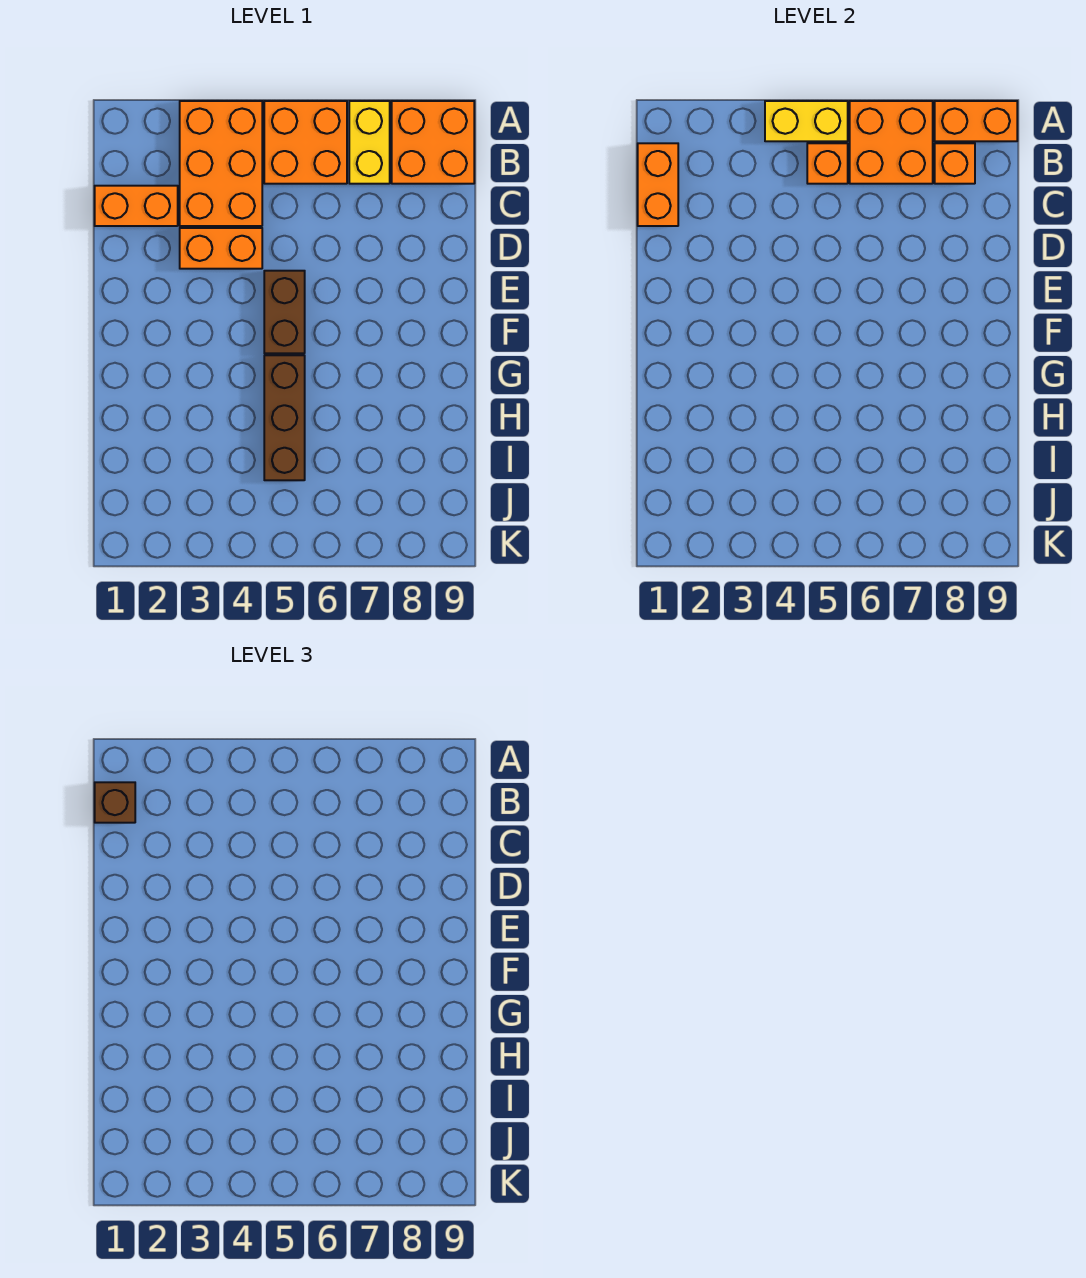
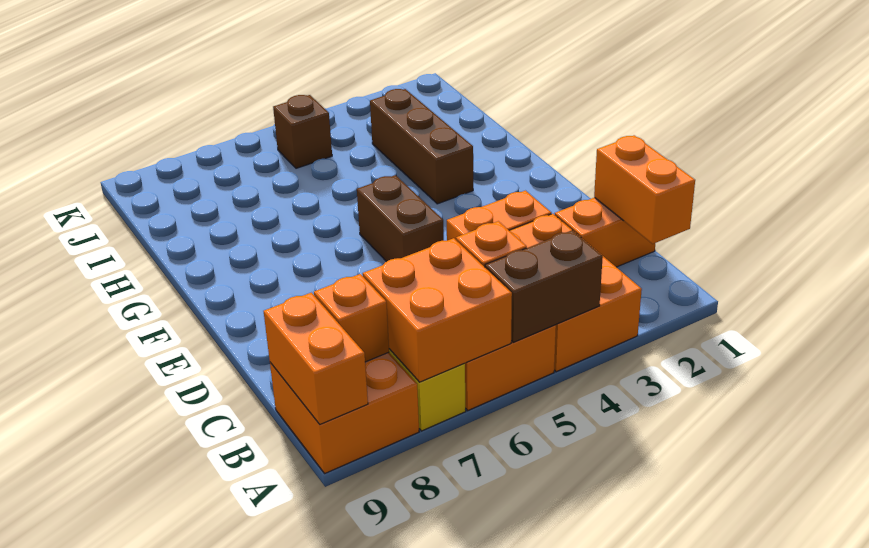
yellow 1x2 brick [765,101,848,141] -> brown 1x2 brick [485,230,603,342]
orange 1x2 brick [935,101,1017,141] -> orange 1x2 brick turned to [264,293,368,424]
brown 1x1 brick [95,782,135,823] -> brown 1x1 brick moved to [273,95,332,168]
brown 1x3 brick [264,355,305,480] -> brown 1x3 brick moved to [370,89,473,204]

